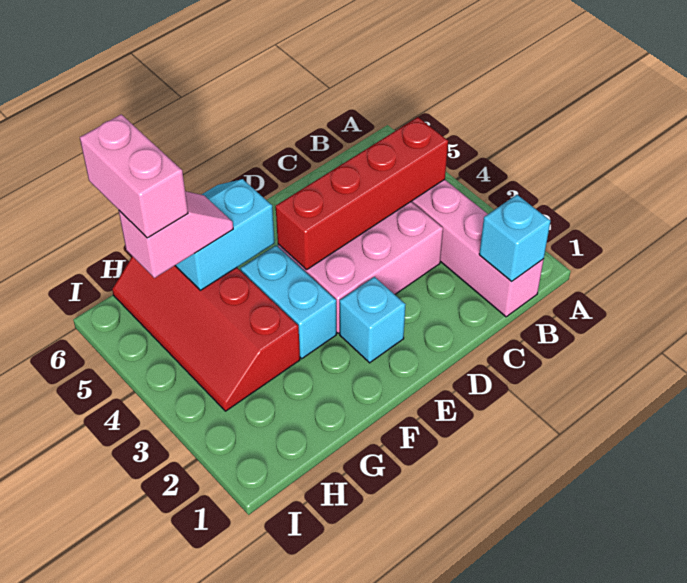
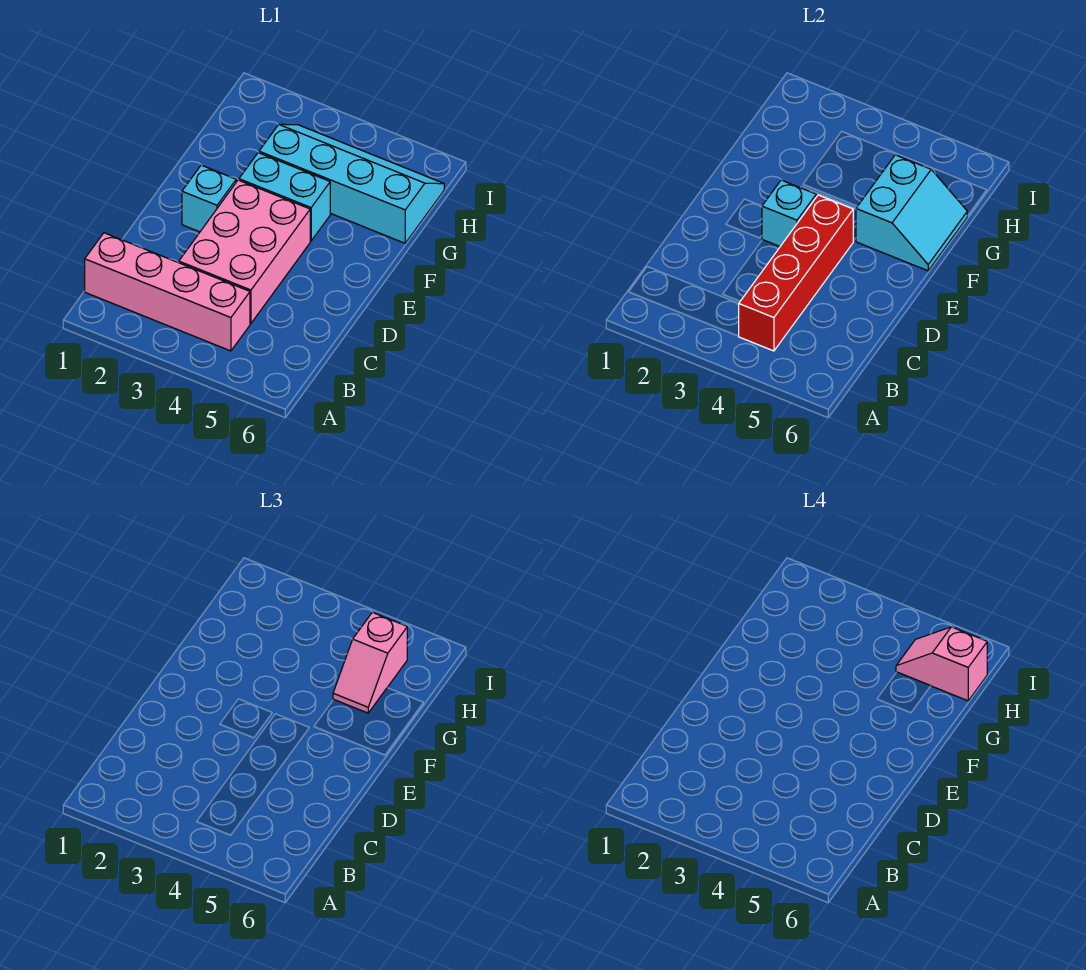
cyan 1x1 brick [479,195,550,282] -> cyan 1x1 brick moved to [762,180,816,246]
red 2x4 slope [112,256,300,411] -> cyan 2x4 slope [259,124,444,243]
pink 1x2 brick [80,114,188,238] -> pink 1x2 slope [896,627,987,701]

